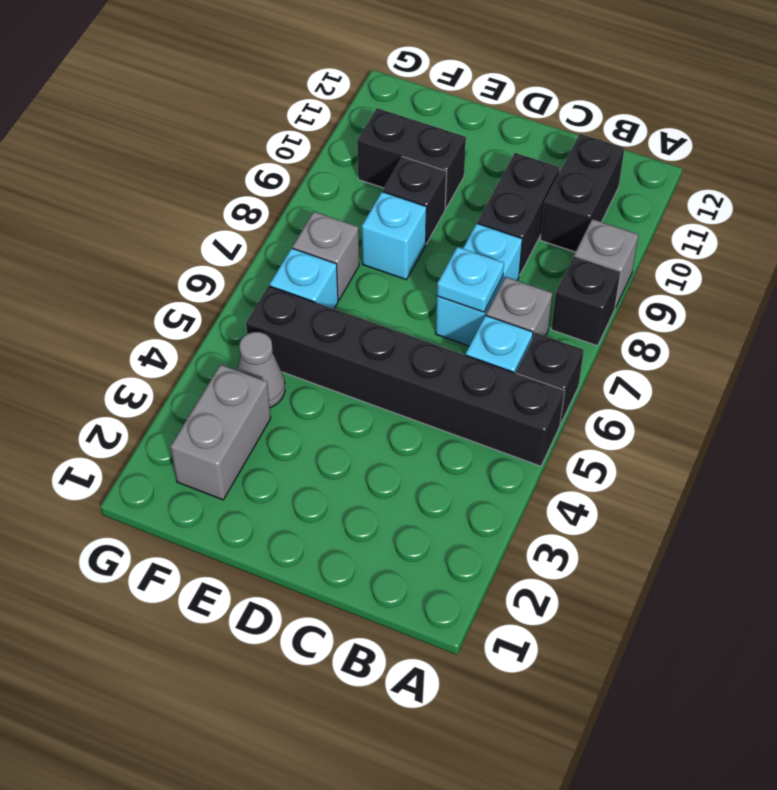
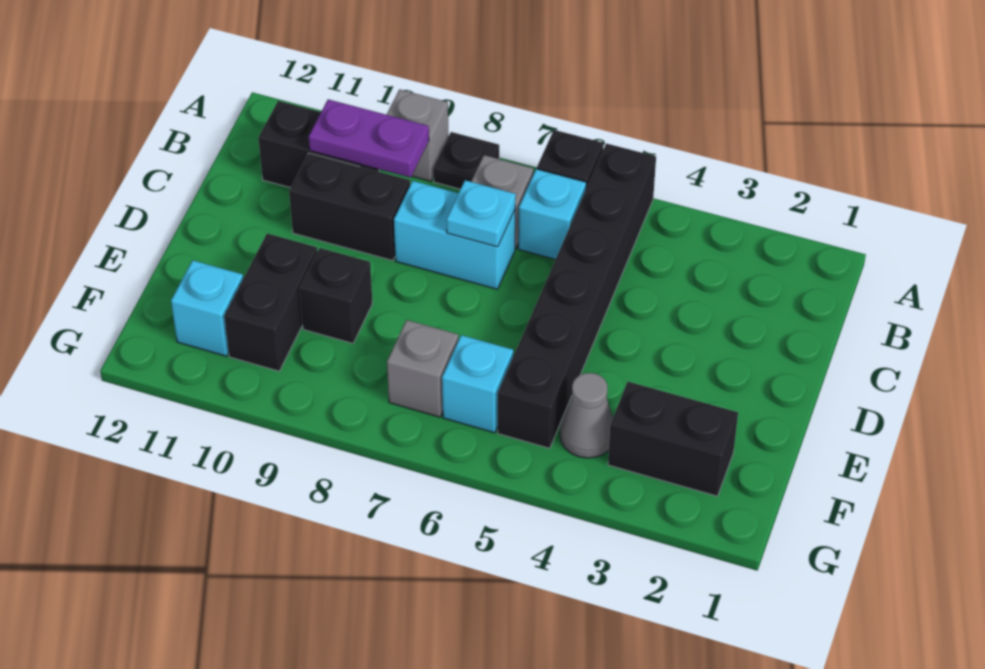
black 1x1 brick [551,256,621,346] -> black 1x1 plate [433,132,499,189]
none -> purple 1x2 plate [309,99,429,178]
cyan 1x1 brick [362,192,427,280] -> cyan 1x1 brick moved to [171,260,243,356]
grey 1x2 brick [171,365,271,500] -> black 1x2 brick [608,382,738,496]

